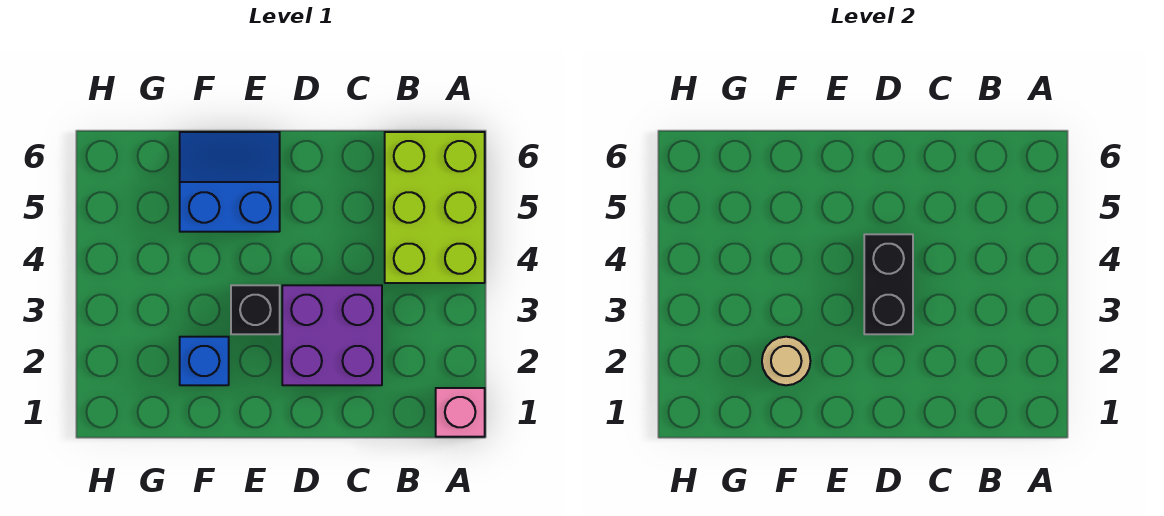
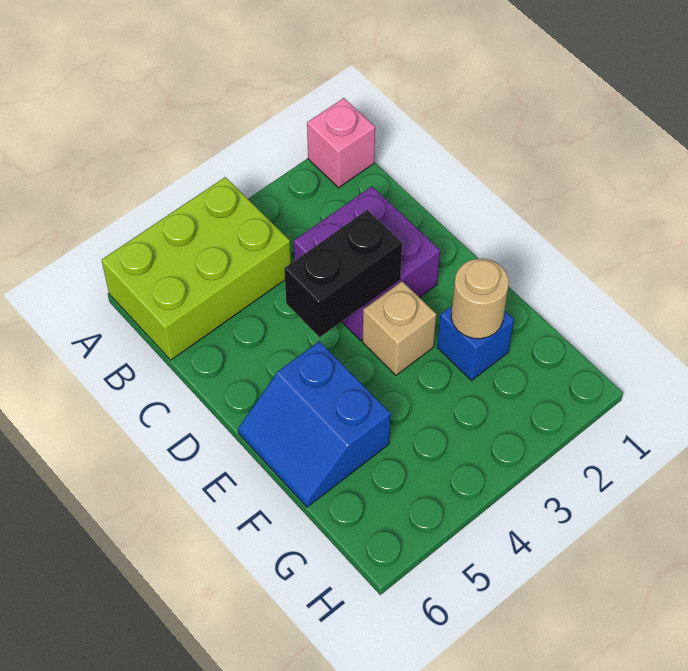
black 1x1 brick [231,285,280,334] -> tan 1x1 brick [363,281,437,375]

